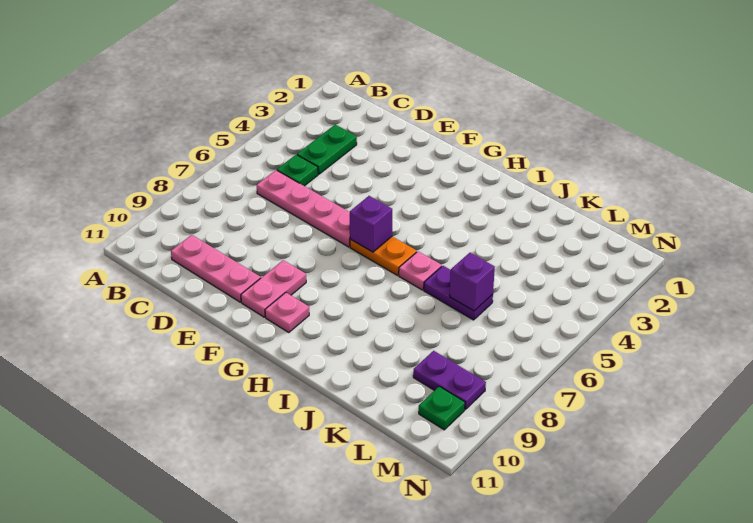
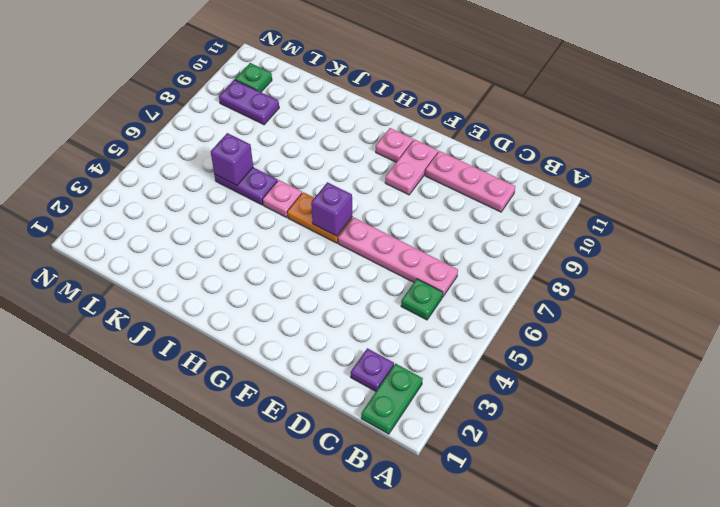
none -> purple 1x1 plate [351,348,394,391]
green 1x2 plate [297,124,357,174] -> green 1x2 plate moved to [361,364,423,434]

